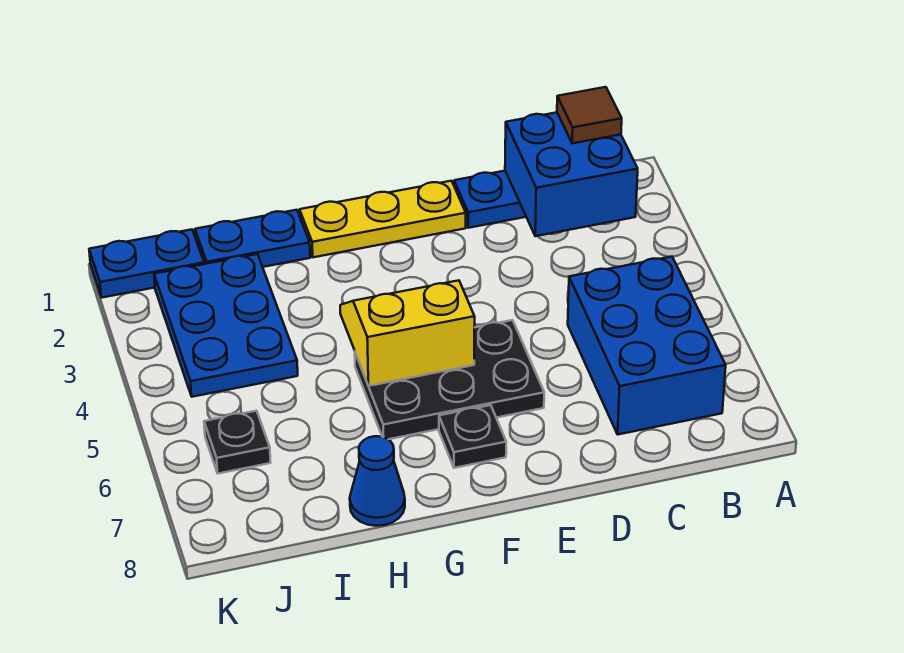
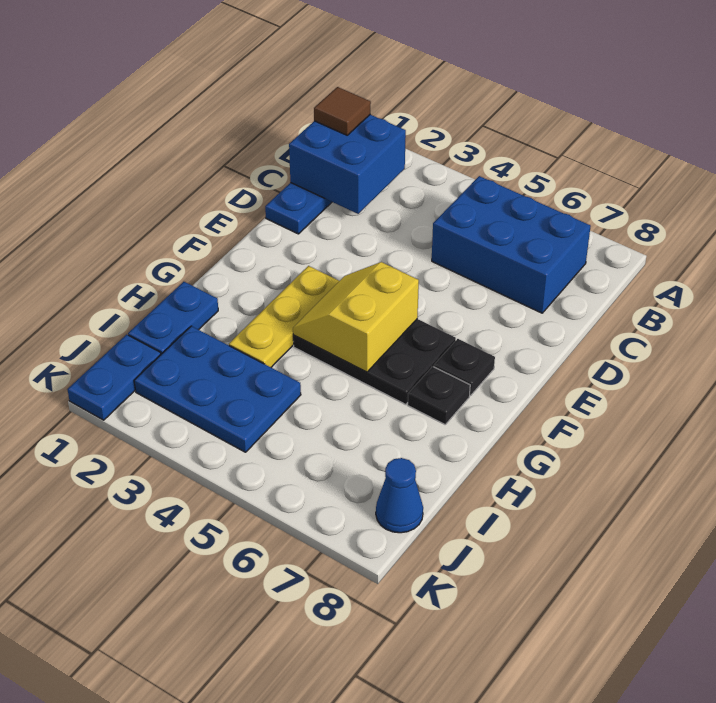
yellow 1x3 plate [300,181,466,257] -> yellow 1x3 plate moved to [229,266,339,367]
black 2x3 plate [355,320,544,439] -> black 2x3 plate turned to [293,319,456,404]
blue 1x1 cone [350,436,405,526] -> blue 1x1 cone moved to [376,458,423,533]
black 1x1 plate [204,411,271,474] -> black 1x1 plate moved to [408,366,470,424]

